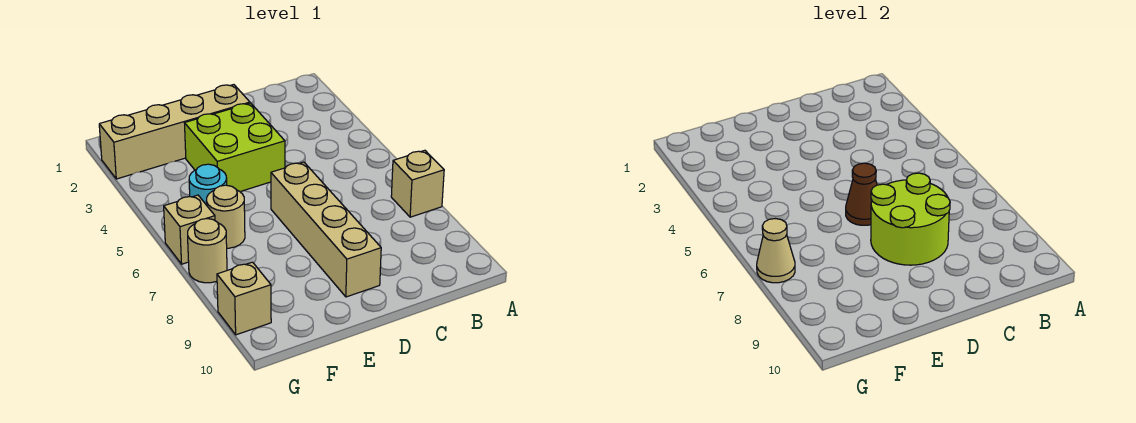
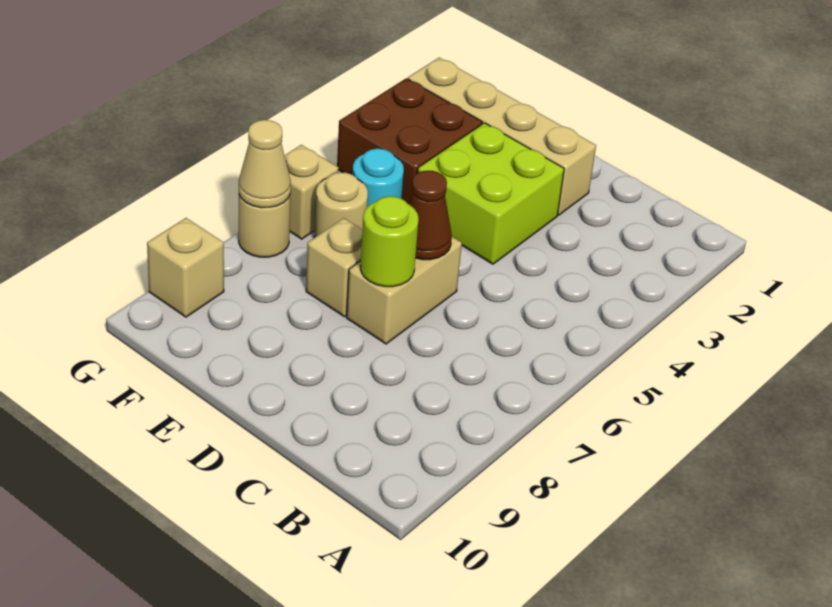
tan 1x1 brick [391,150,444,217] -> tan 1x1 brick moved to [306,218,362,317]
lime 2x2 round brick [871,173,950,265] -> lime 1x1 round brick [360,196,419,287]
tan 1x4 brick [271,162,381,297] -> tan 1x2 brick [347,237,462,344]
none -> brown 2x2 brick [337,78,482,204]

